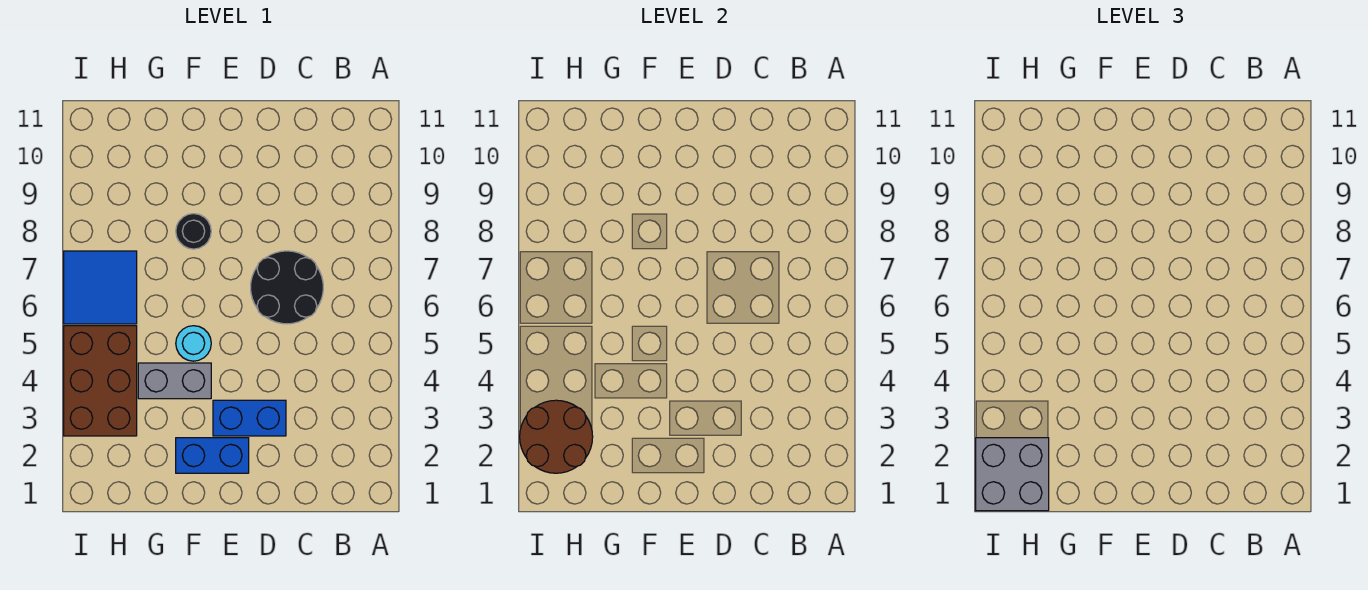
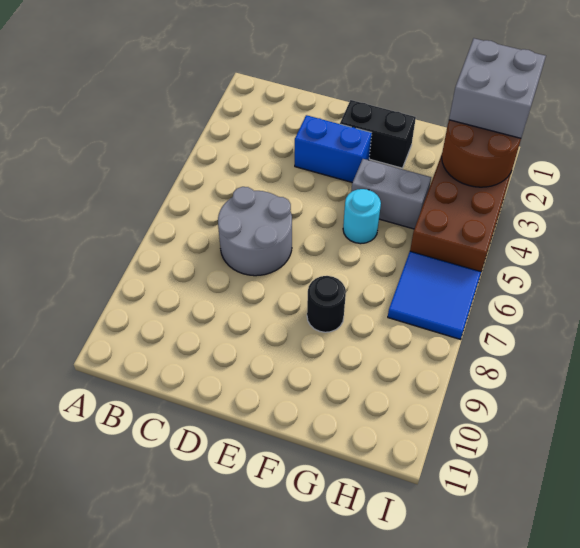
black 2x2 round brick [251,251,323,324] -> grey 2x2 round brick [218,187,292,276]
blue 1x2 brick [176,438,249,473] -> black 1x2 brick [340,100,416,168]

